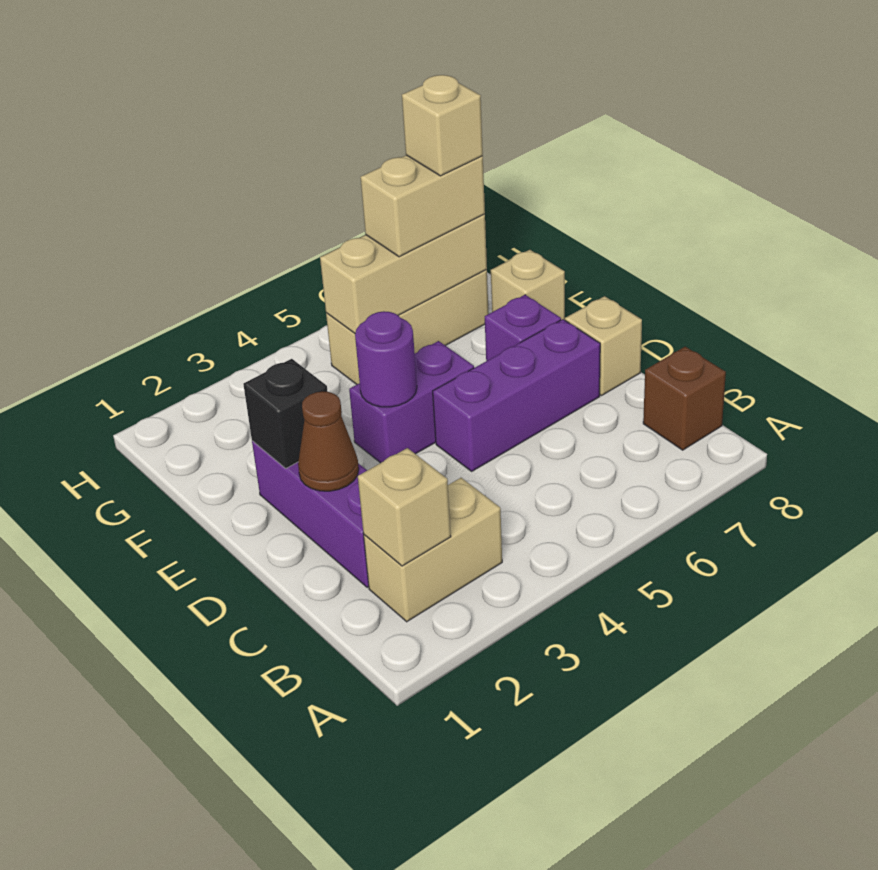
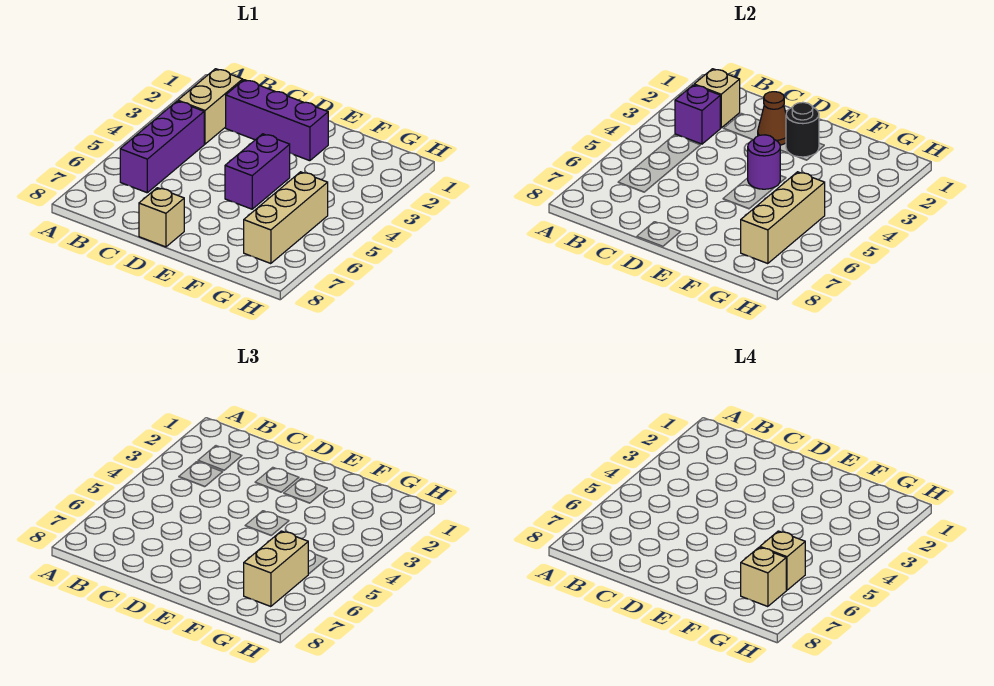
brown 1x1 brick [643,347,726,450] -> none
purple 1x3 brick [433,319,600,471] -> purple 1x3 brick moved to [120,101,204,193]
black 1x1 brick [243,359,328,469] -> black 1x1 round brick [786,102,819,157]
purple 1x1 brick [485,295,561,361] -> purple 1x1 brick moved to [675,85,720,144]
tan 1x1 brick [491,250,565,320] -> tan 1x1 brick moved to [760,531,805,590]

